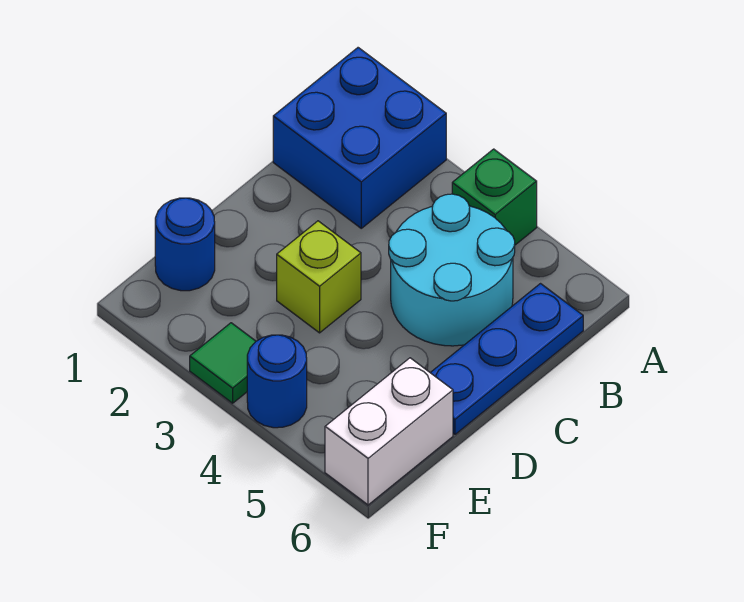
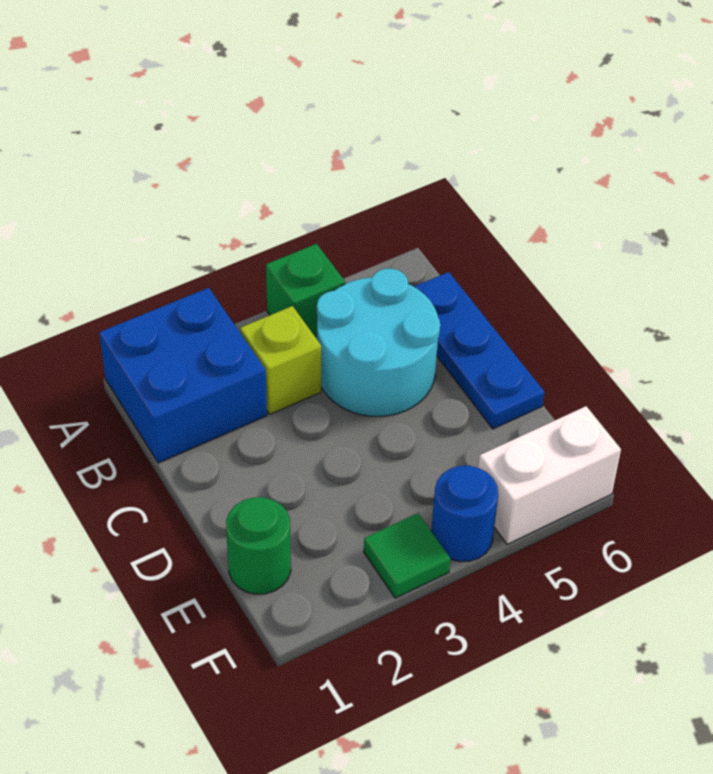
lime 1x1 brick [277,221,361,333] -> lime 1x1 brick moved to [240,306,321,414]
blue 1x1 round brick [155,198,215,291] -> green 1x1 round brick [226,497,291,594]
white 1x2 brick [325,358,453,505] -> white 1x2 brick turned to [478,406,621,544]

